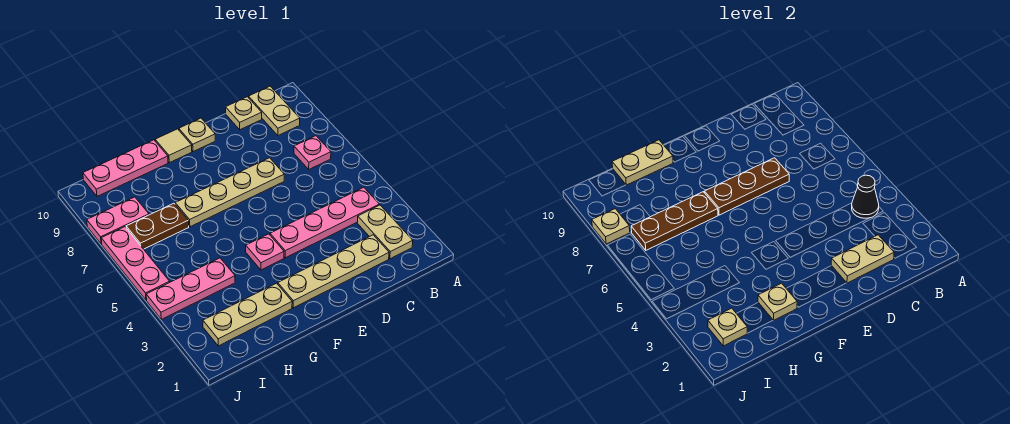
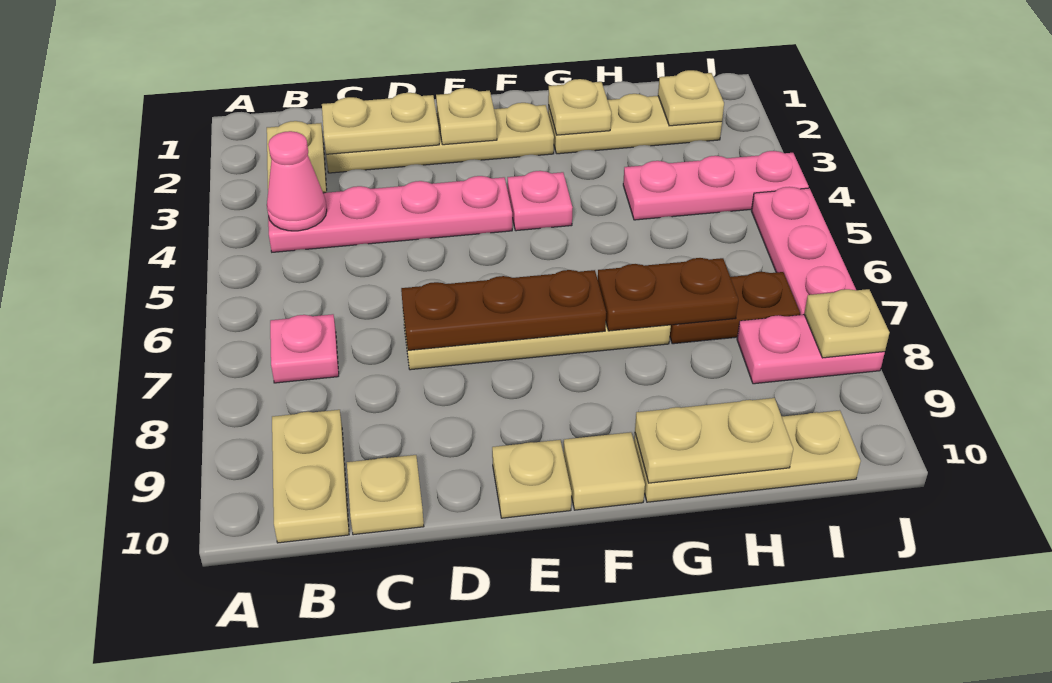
black 1x1 cone [852,175,879,218] -> pink 1x1 cone [267,131,327,231]
none -> tan 1x1 plate [436,88,497,145]
brown 1x3 plate [631,192,718,250] -> brown 1x2 plate [598,258,738,331]
pink 1x3 plate [83,140,168,196] -> tan 1x3 plate [634,410,861,502]

